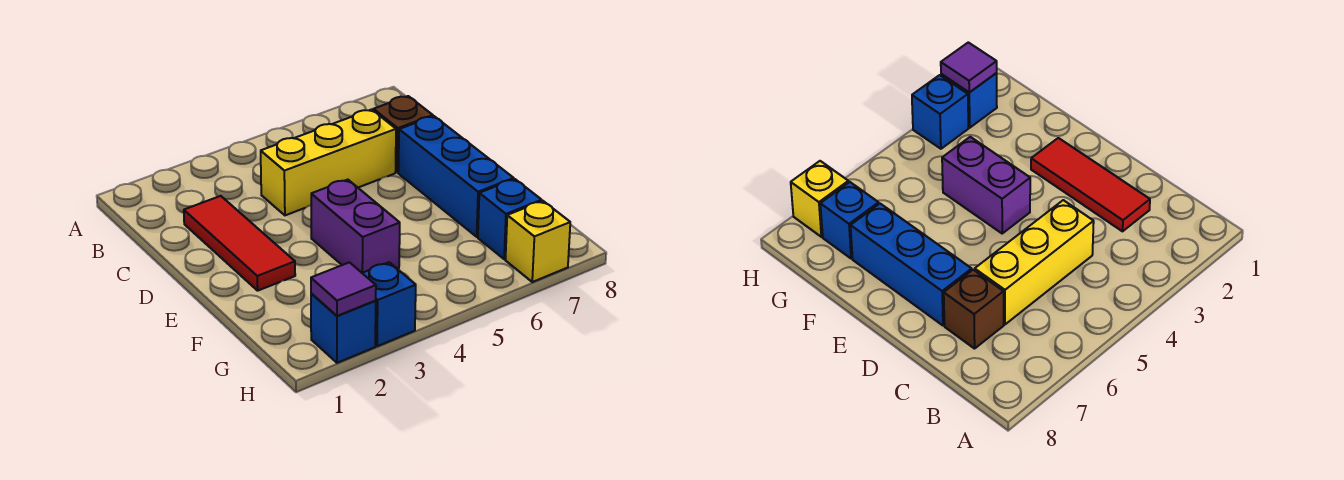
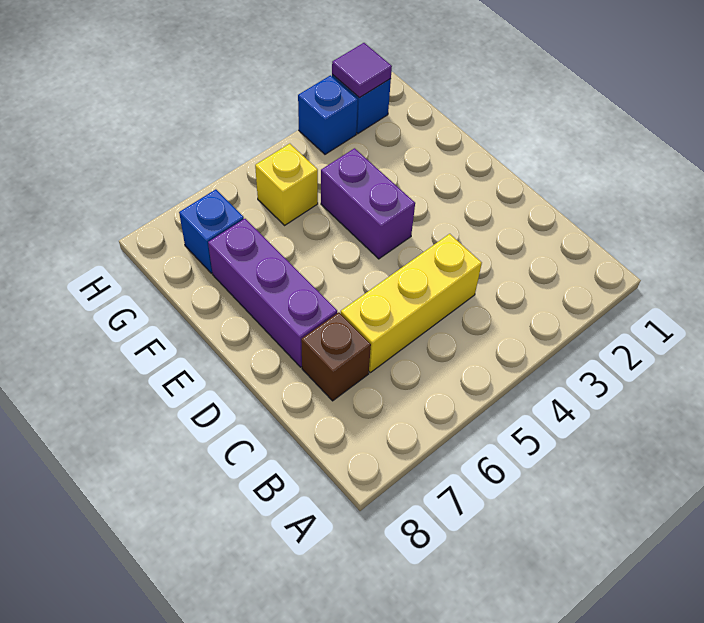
red 1x3 tile [184,196,295,291] -> none
blue 1x3 brick [398,116,514,237] -> purple 1x3 brick [208,219,337,367]
yellow 1x1 brick [506,201,570,282] -> yellow 1x1 brick moved to [255,144,318,225]

